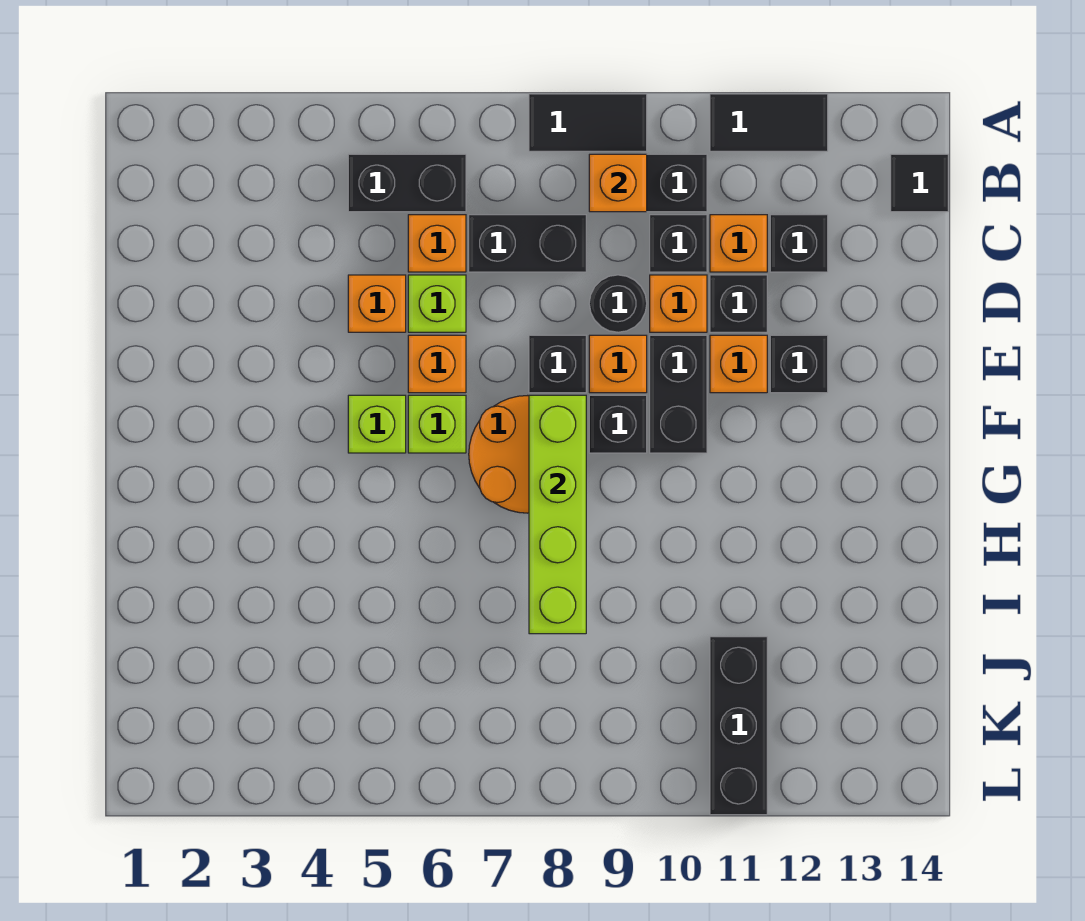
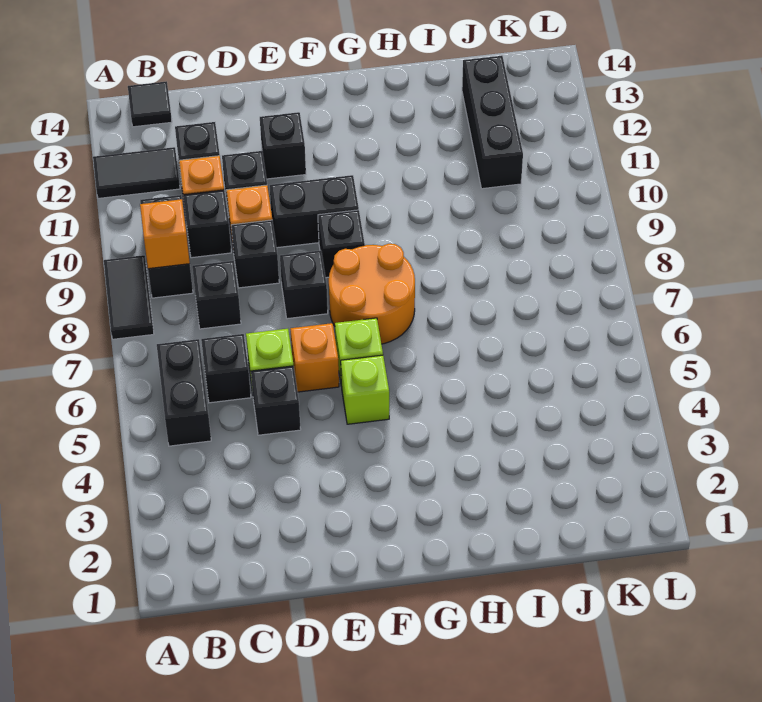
black 1x2 tile [710,94,828,151] -> black 1x2 tile turned to [93,147,180,198]
orange 1x1 brick [408,215,466,272] -> black 1x1 brick [201,334,251,403]
black 1x2 brick [469,215,586,272] -> black 1x1 brick [192,261,241,329]
orange 1x1 brick [348,275,406,332] -> black 1x1 brick [251,366,301,435]
black 1x1 round brick [589,275,647,332] -> black 1x1 brick [231,220,279,288]
orange 1x1 brick [589,335,647,393] -> none
orange 1x1 brick [710,335,767,393] -> none
lime 1x4 brick [529,395,586,634] -> none
black 1x3 brick [710,637,767,815] -> black 1x3 brick turned to [462,56,523,189]

